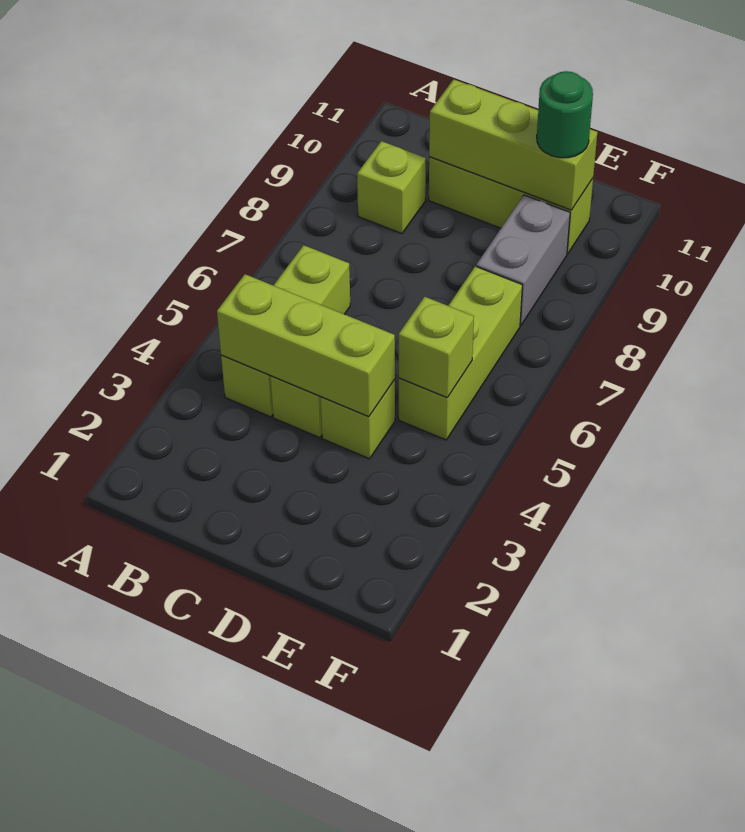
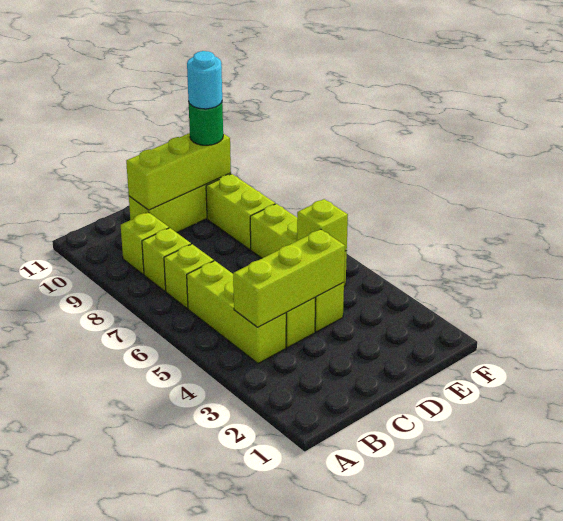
none -> lime 1x1 brick [164,244,214,309]
none -> lime 1x1 brick [142,228,191,291]
grey 1x2 brick [476,195,570,325] -> lime 1x2 brick [206,174,275,249]
none -> cyan 1x1 round brick [187,51,222,109]

